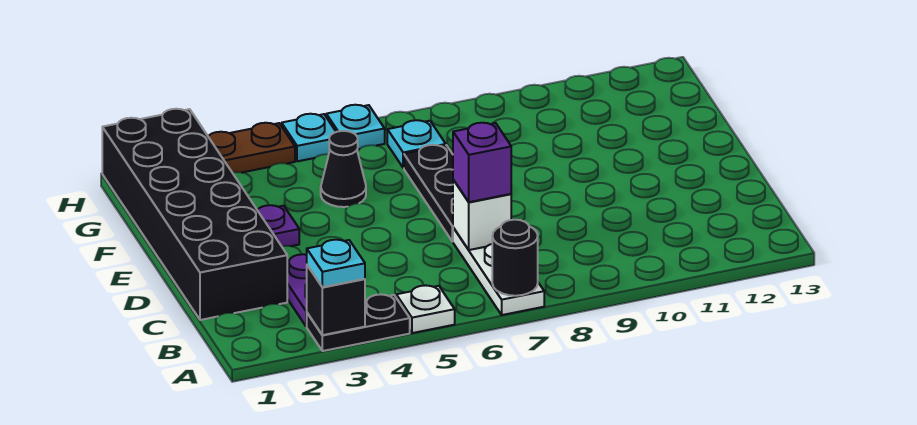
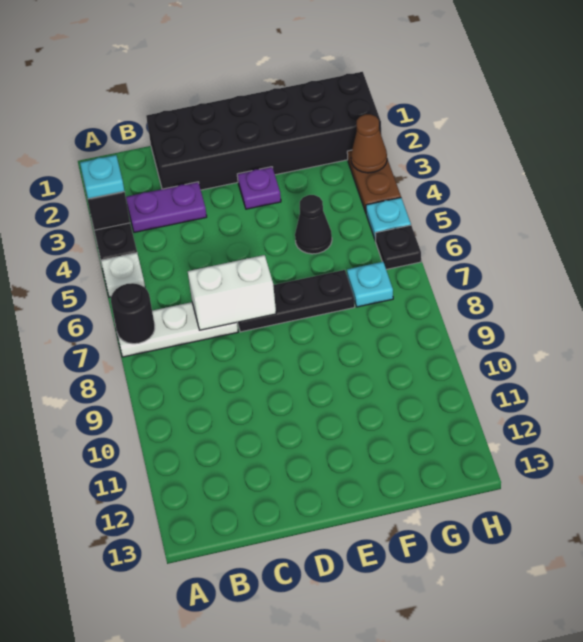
white 1x1 brick [453,180,511,250] -> white 1x2 brick [188,255,276,330]
purple 1x1 brick [453,123,511,202] -> none
none -> brown 1x1 cone [351,114,387,173]
cyan 1x1 plate [326,105,385,149] -> black 1x1 plate [375,225,421,269]

